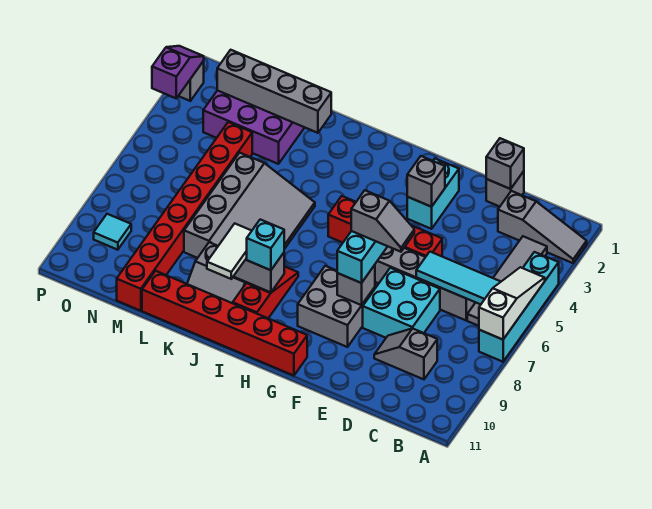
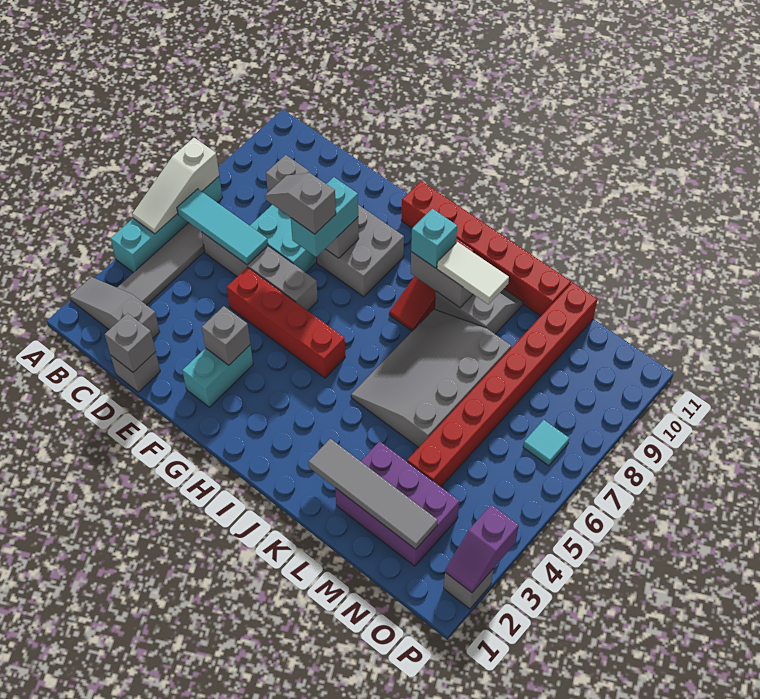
white 1x2 tile [207,223,251,279] -> white 1x2 tile turned to [437,242,509,304]
grey 1x4 brick [217,50,331,133] -> grey 1x4 tile [308,439,438,549]
cyan 1x1 tile [94,214,131,250] -> cyan 1x1 tile moved to [523,420,569,466]

